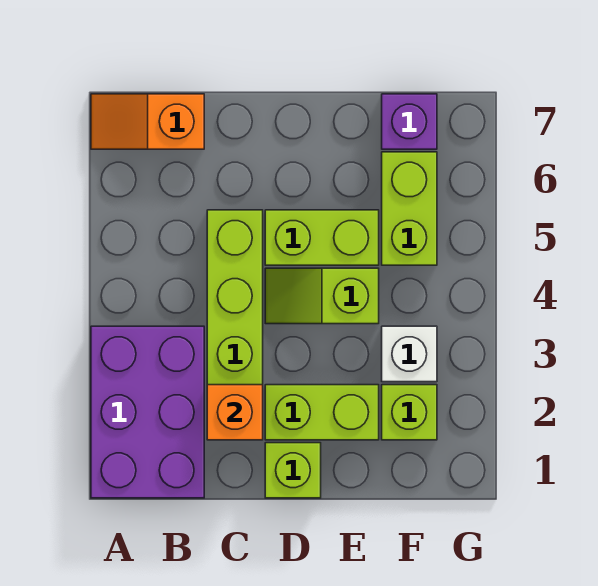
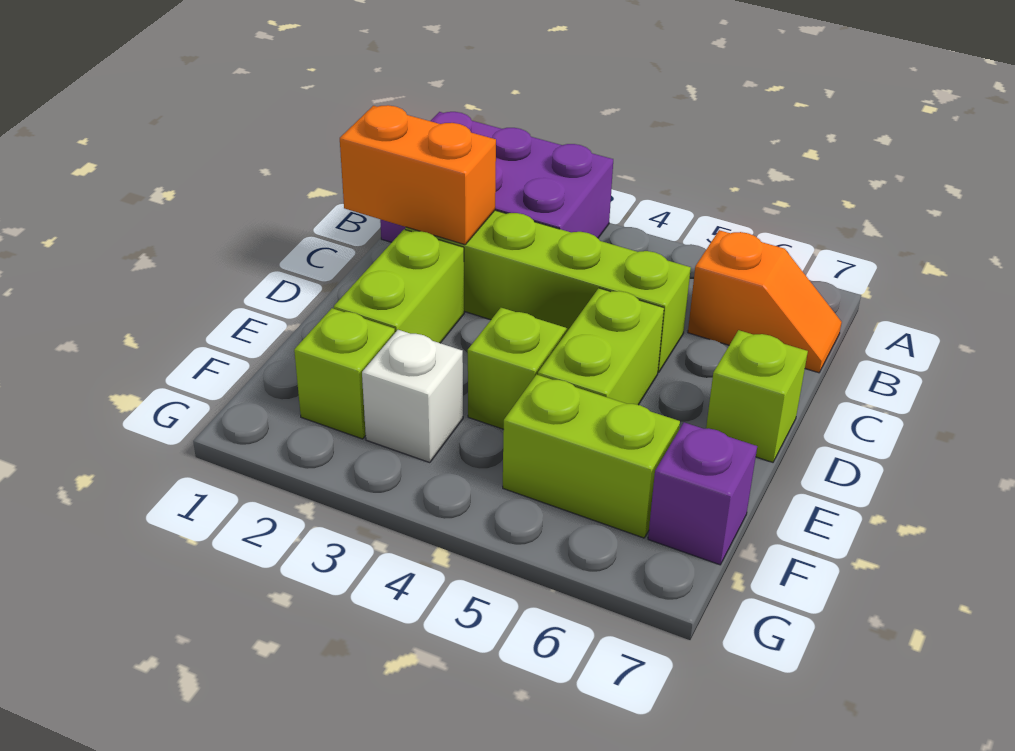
orange 1x2 slope [91,94,204,149] -> orange 1x2 slope turned to [688,230,842,373]
orange 1x1 brick [207,385,263,440] -> orange 1x2 brick [340,105,496,245]
lime 1x1 brick [265,443,321,498] -> lime 1x1 brick moved to [706,330,808,462]

